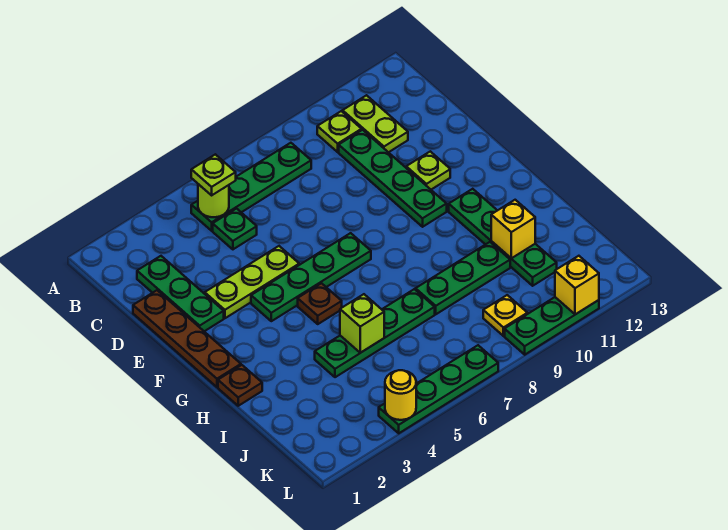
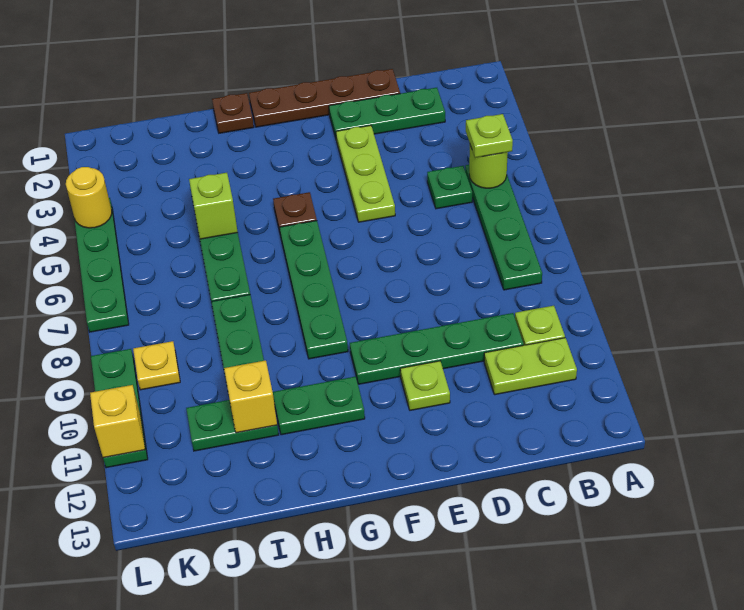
green 1x4 plate [251,233,371,321] -> green 1x4 plate moved to [280,221,348,359]

